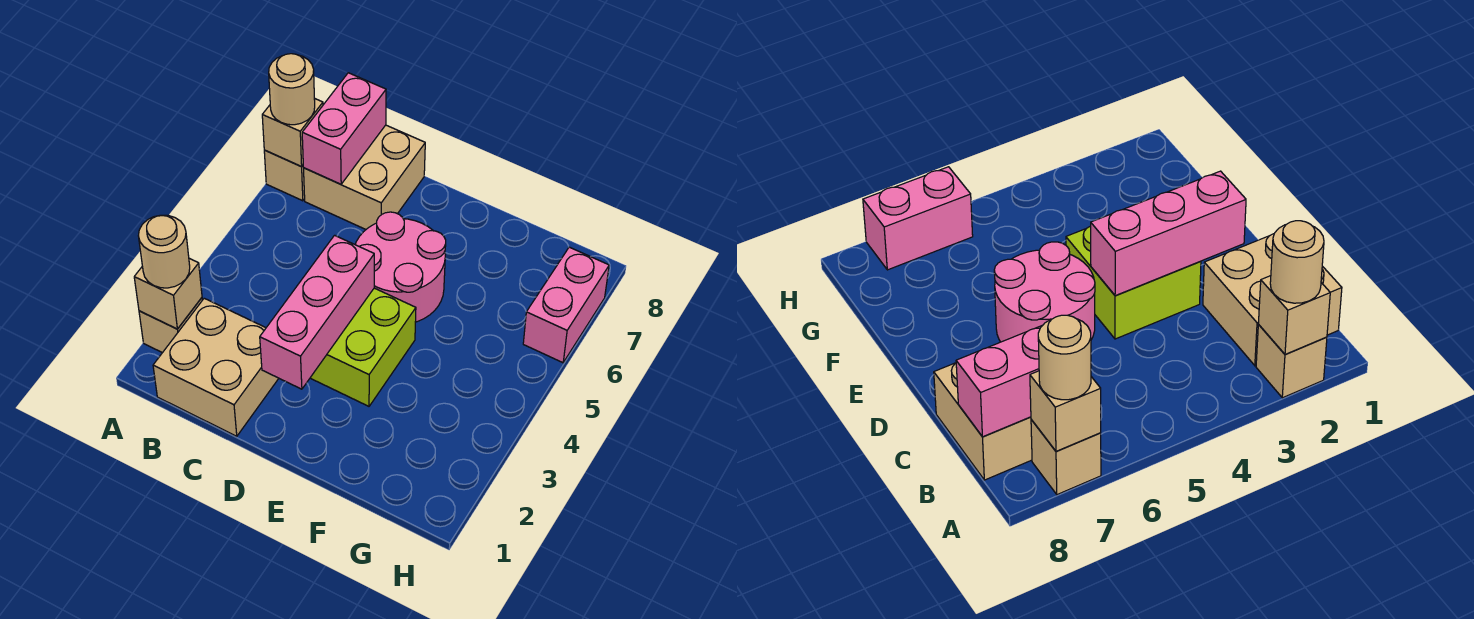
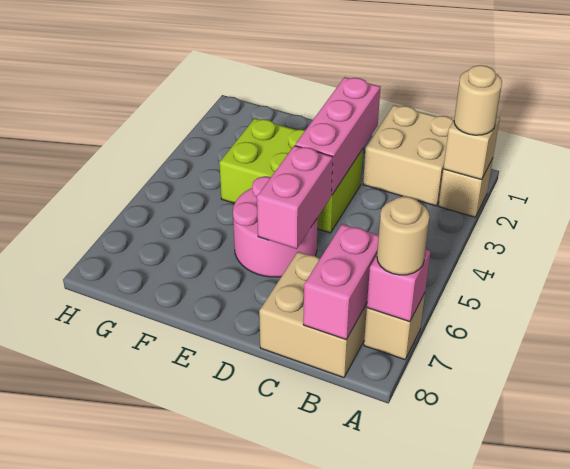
tan 1x1 brick [262,98,323,167] -> pink 1x1 brick [367,250,430,322]
lime 2x2 brick [310,288,416,406] -> lime 2x3 brick [219,118,363,233]
pink 1x2 brick [523,247,609,363] -> pink 1x2 brick moved to [257,146,333,249]

